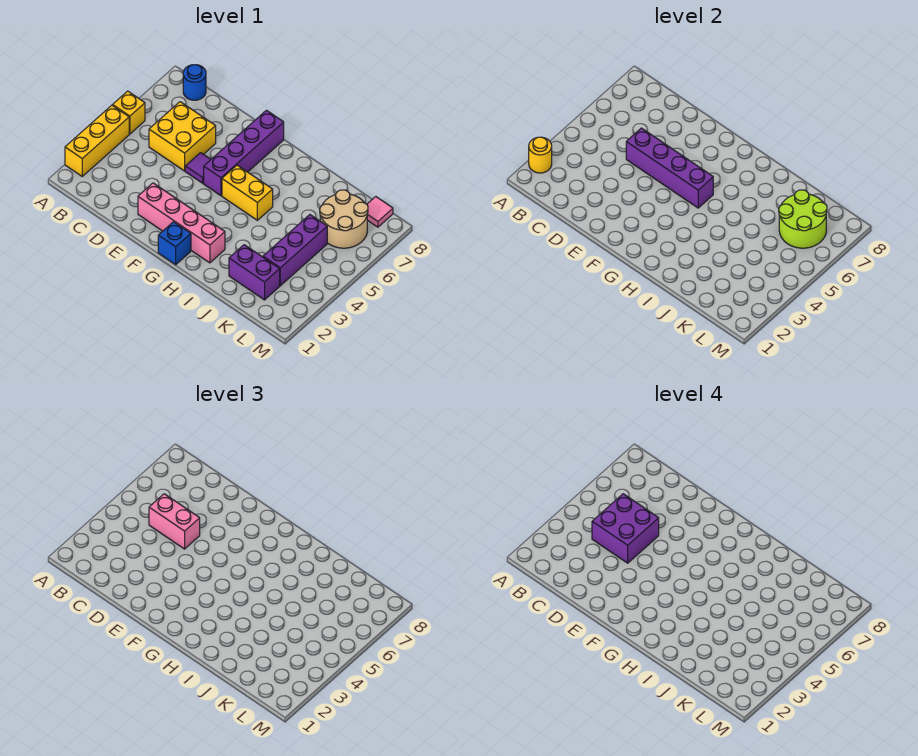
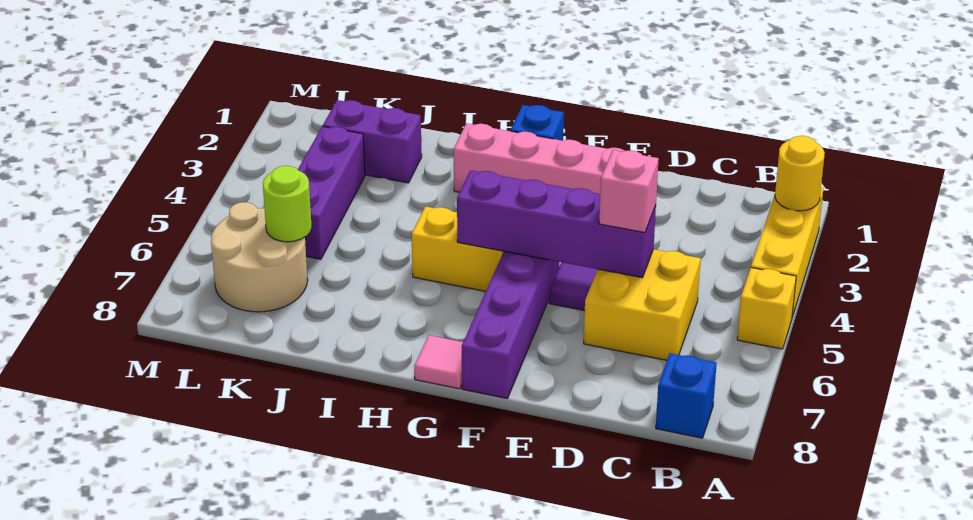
blue 1x1 round brick [183,65,206,100] -> blue 1x1 brick [656,353,717,438]
purple 2x2 brick [592,494,659,563] -> none
pink 1x2 brick [149,494,200,549] -> pink 1x1 brick [599,150,659,233]
lime 2x2 round brick [779,190,827,248] -> lime 1x1 round brick [263,166,312,242]
pink 1x1 tile [367,197,393,227] -> pink 1x1 tile moved to [414,335,463,389]

